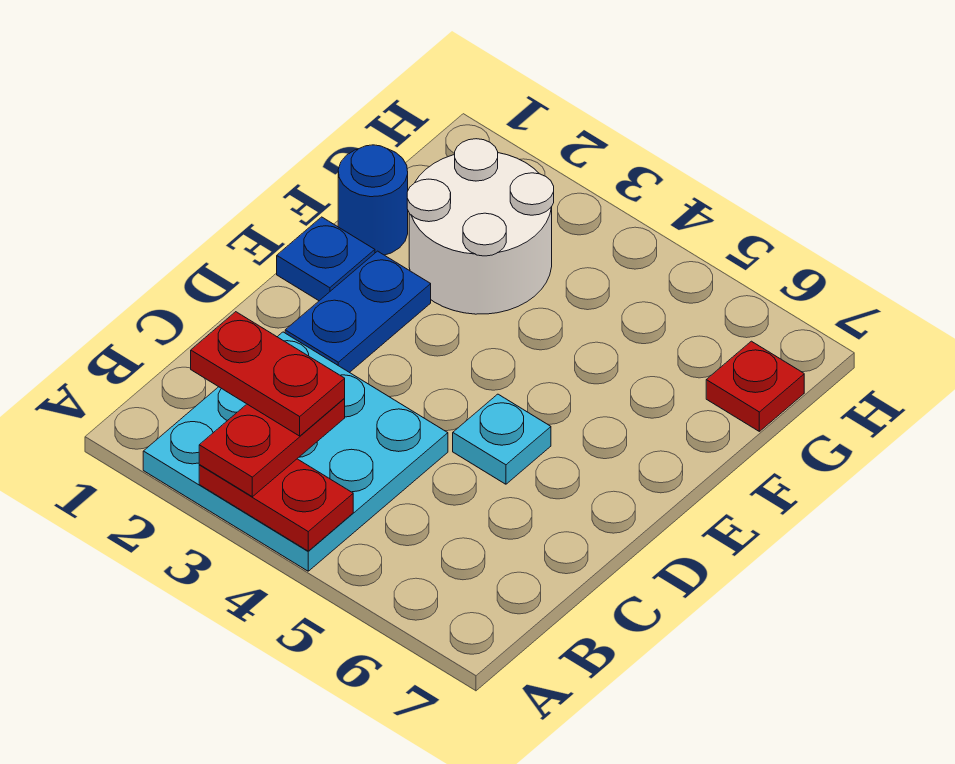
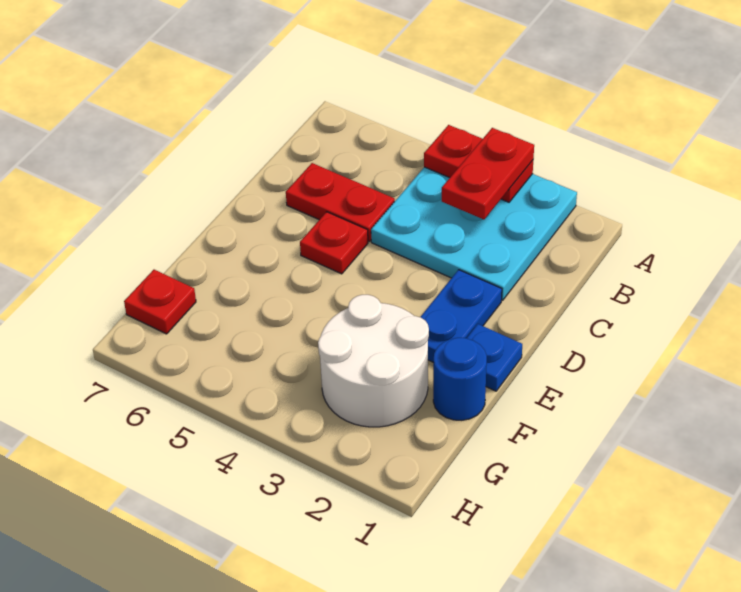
red 1x2 plate [191,312,345,436] -> red 1x2 plate moved to [286,163,395,241]
cyan 1x1 plate [453,394,551,484] -> red 1x1 plate [300,212,368,274]

